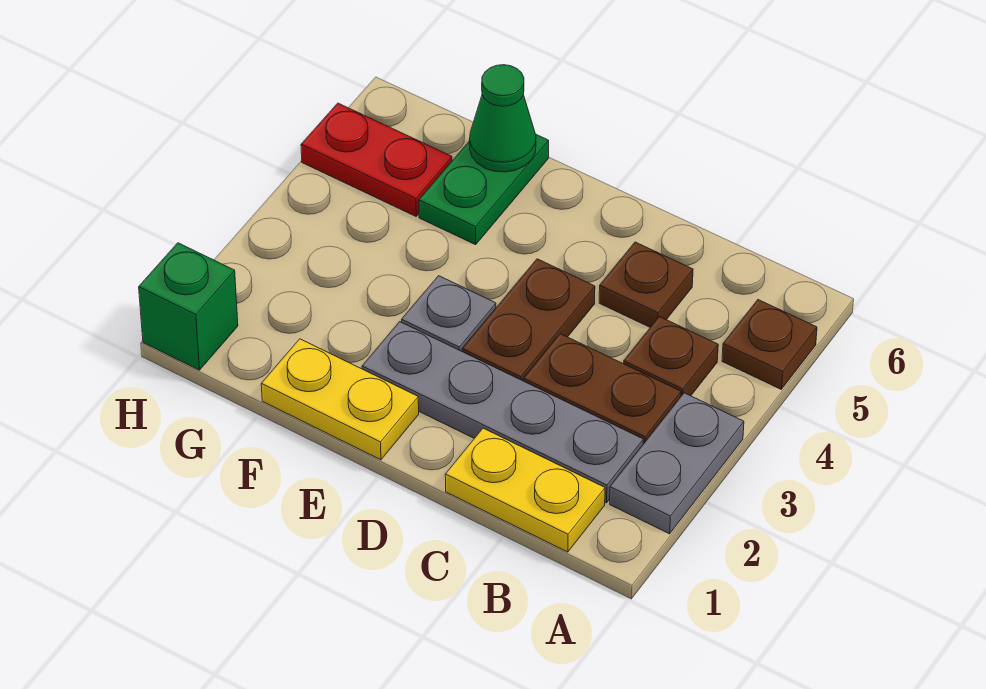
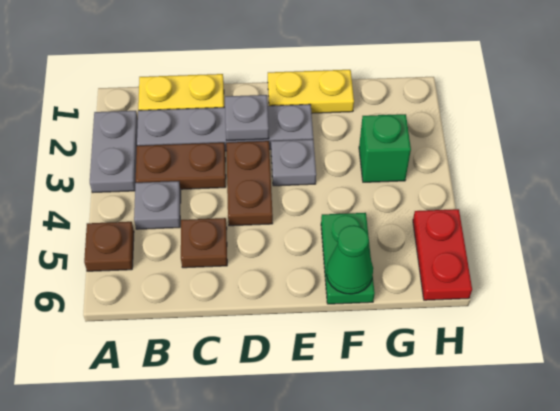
brown 1x1 plate [624,317,718,396] -> grey 1x1 plate [134,181,181,229]
none -> grey 1x1 plate [225,95,269,140]
red 1x2 plate [301,103,452,216] -> red 1x2 plate turned to [413,209,472,300]
green 1x1 brick [139,243,238,370] -> green 1x1 brick moved to [359,114,411,182]

